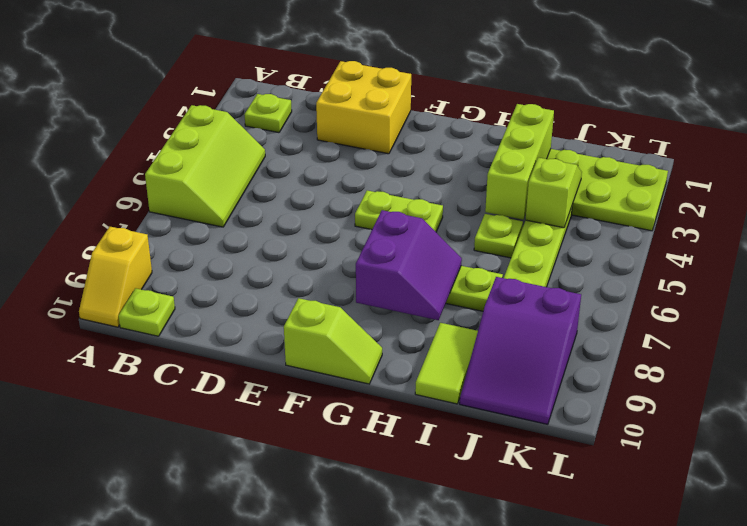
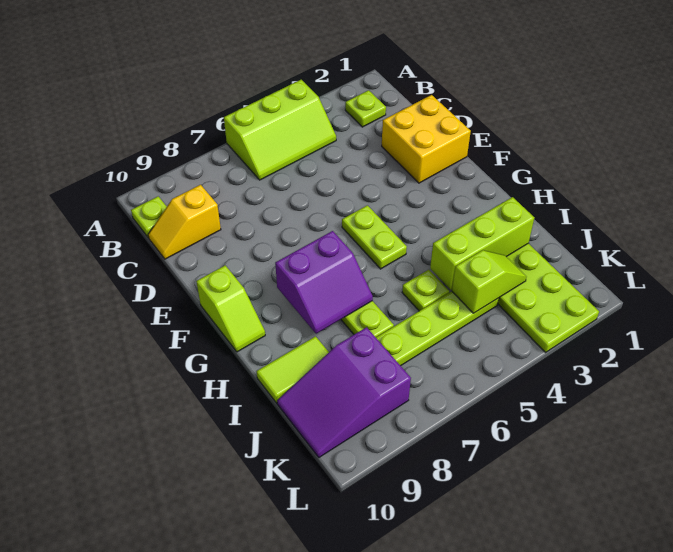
yellow 1x2 slope [79,227,152,327] -> yellow 1x2 slope moved to [148,185,221,259]

